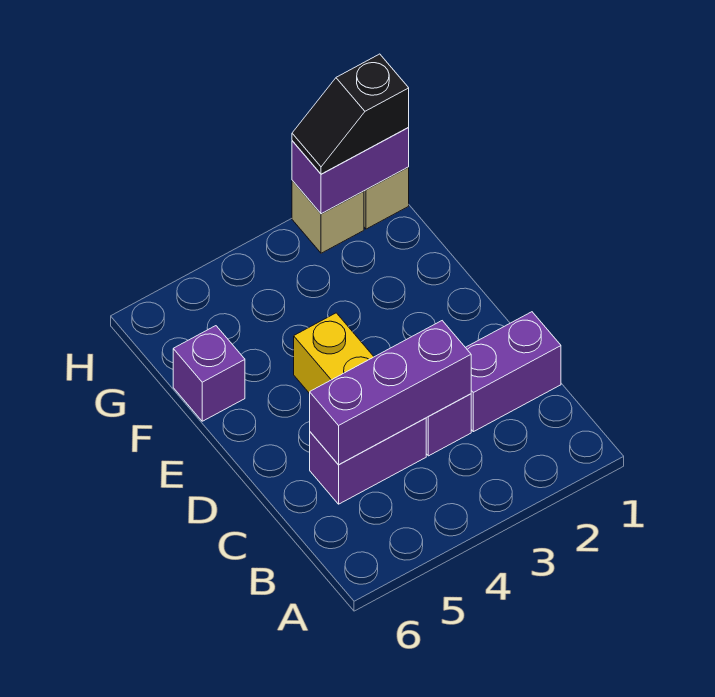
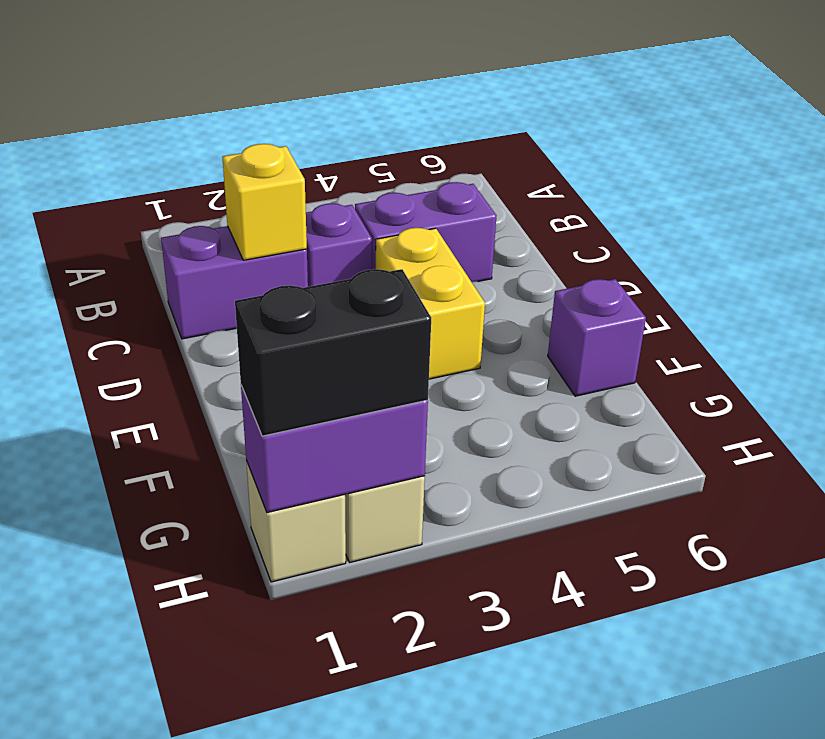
none -> yellow 1x1 brick [222,144,307,260]
purple 1x3 brick [310,321,471,465] -> none
black 1x2 slope [292,54,409,174] -> black 1x2 brick [235,269,431,436]

